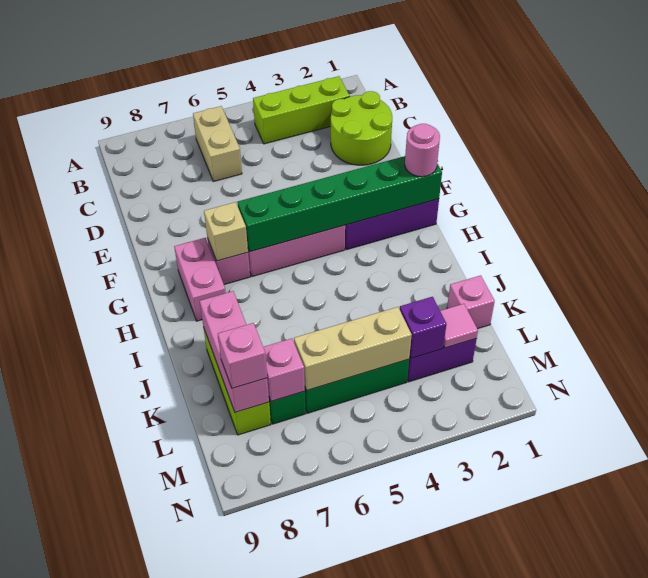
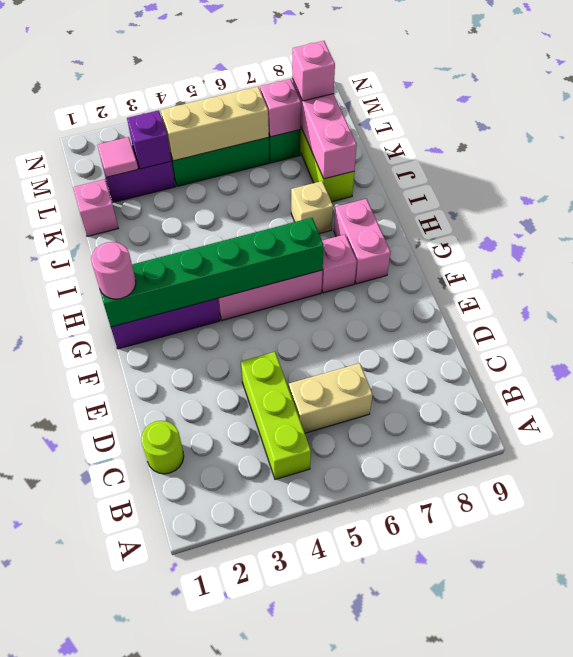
lime 1x3 brick [253,76,350,144] -> lime 1x3 brick turned to [241,352,311,479]
tan 1x2 brick [193,106,242,182] -> tan 1x2 brick turned to [289,363,373,433]
lime 2x2 round brick [331,91,392,165] -> lime 1x1 round brick [141,421,184,474]
tan 1x1 brick [204,202,248,261] -> tan 1x1 brick moved to [291,181,333,234]

